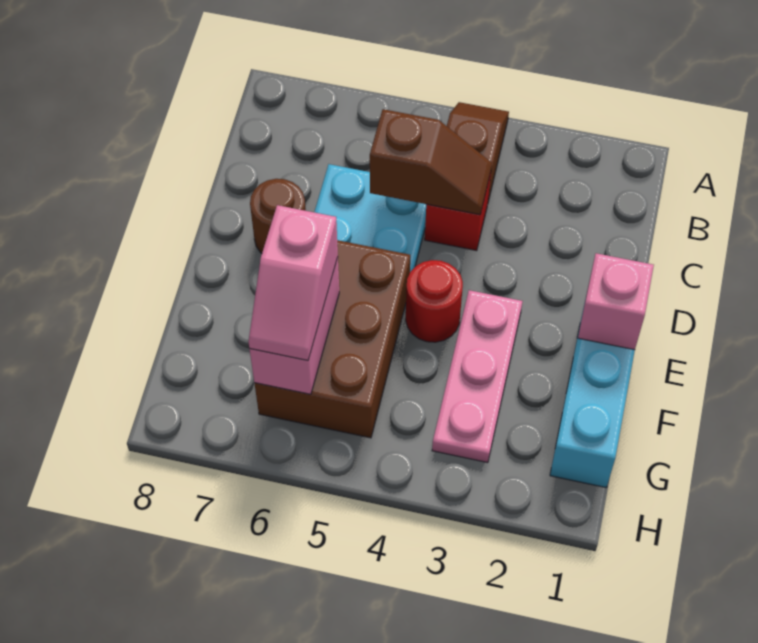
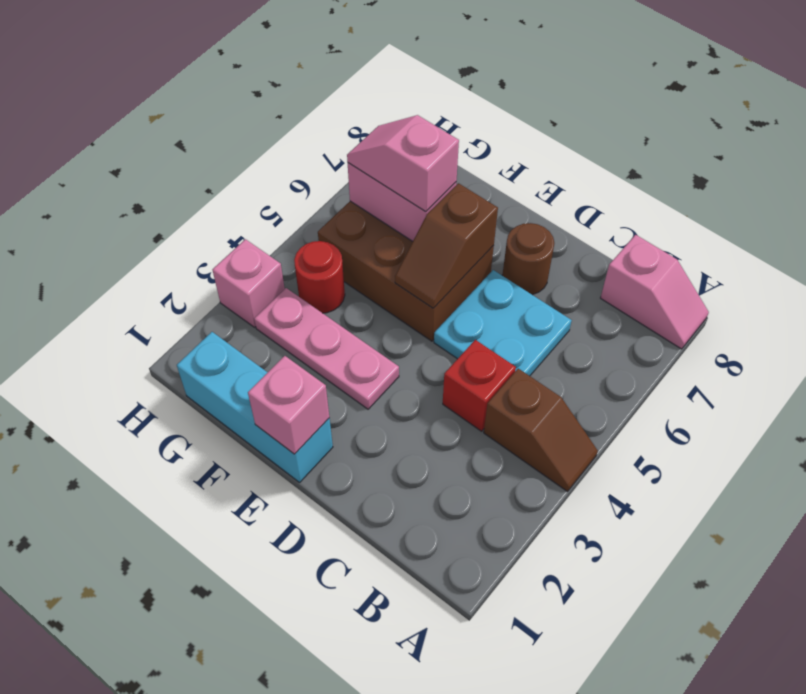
none -> pink 1x2 slope [601,235,709,349]
brown 1x2 slope [370,109,492,215] -> brown 1x2 slope moved to [395,183,498,308]
red 1x1 round brick [406,260,463,342] -> red 1x1 round brick moved to [294,241,345,313]
none -> pink 1x1 brick [213,239,285,327]

